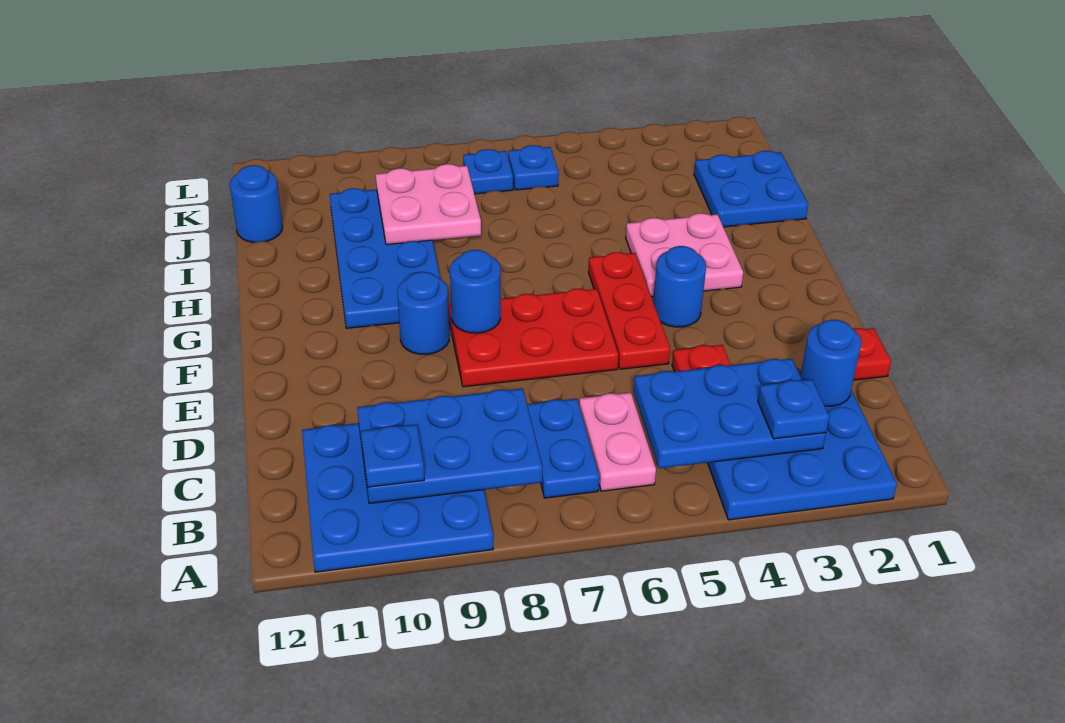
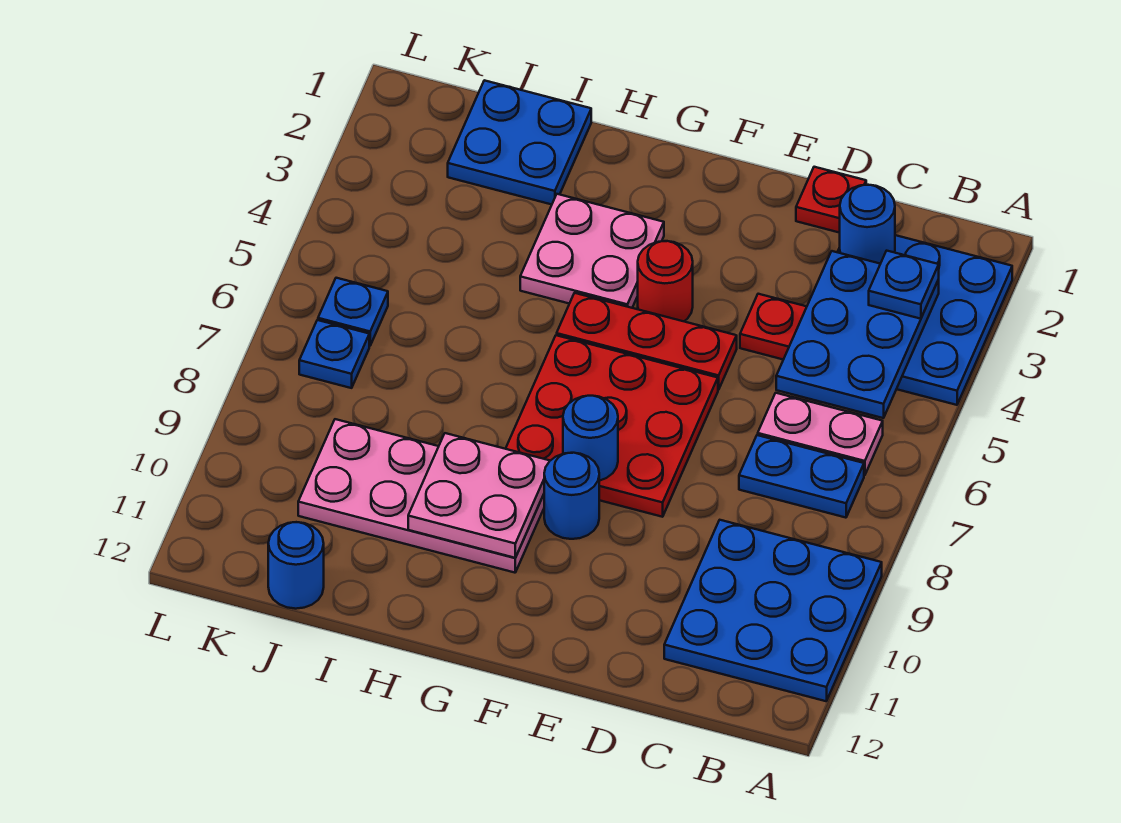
blue 2x3 plate [357,389,542,504] -> none
blue 1x1 plate [361,424,424,487] -> none
red 2x3 plate [448,289,618,387] -> red 3x3 plate [506,335,718,517]
blue 1x1 round brick [653,246,706,327] -> red 1x1 round brick [638,241,693,321]
blue 2x4 plate [330,188,440,328] -> pink 2x4 plate [298,419,544,573]
pink 2x2 plate [376,164,481,245] -> pink 2x2 plate moved to [408,433,550,558]

